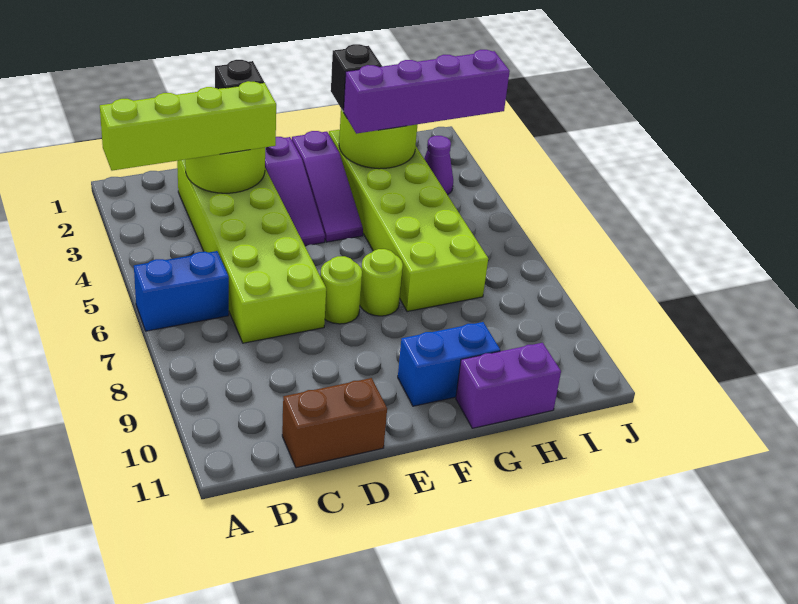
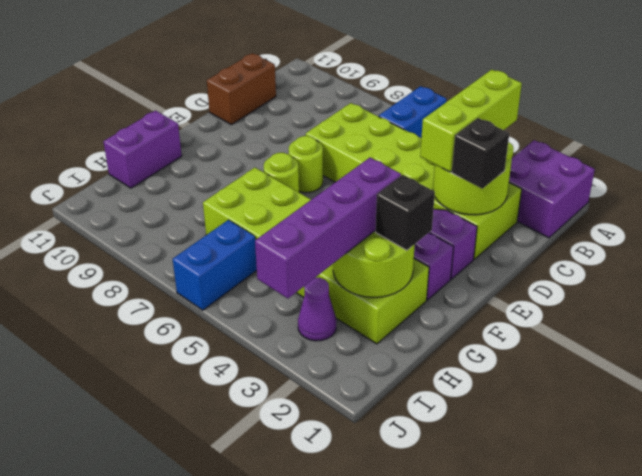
none -> purple 2x2 brick [509,140,595,238]
lime 1x4 brick [100,81,276,171] -> lime 1x3 brick [420,70,522,172]
blue 1x2 brick [398,322,500,406] -> blue 1x2 brick moved to [173,220,257,310]

